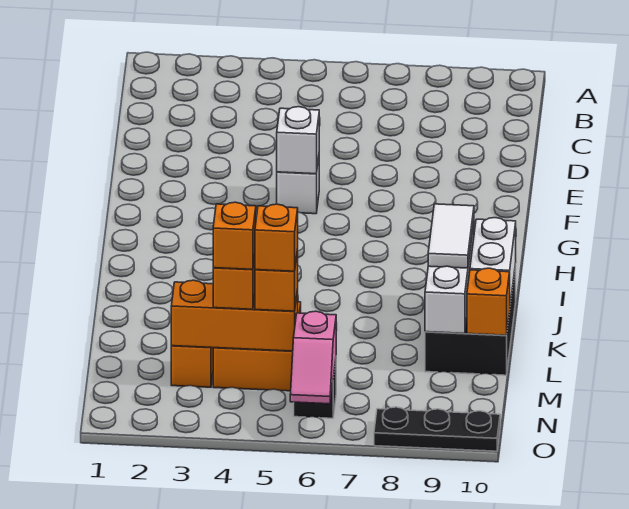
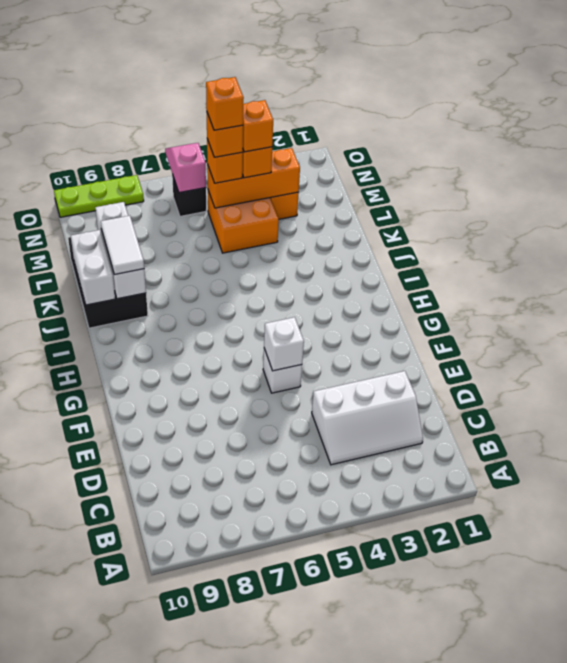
none -> white 2x3 slope [312,371,423,465]
orange 1x1 brick [467,268,510,335] -> orange 1x1 brick moved to [206,77,244,130]
black 1x3 plate [374,407,500,451] -> lime 1x3 plate [54,175,144,217]

